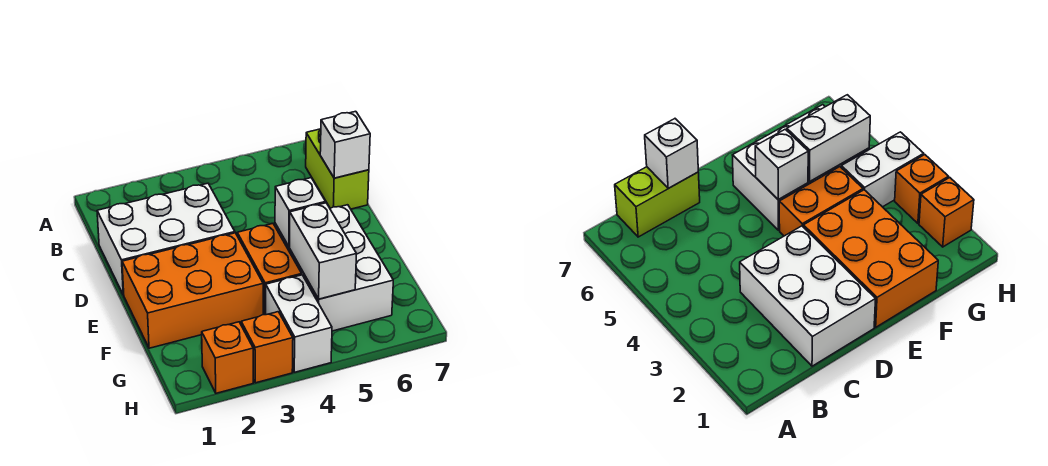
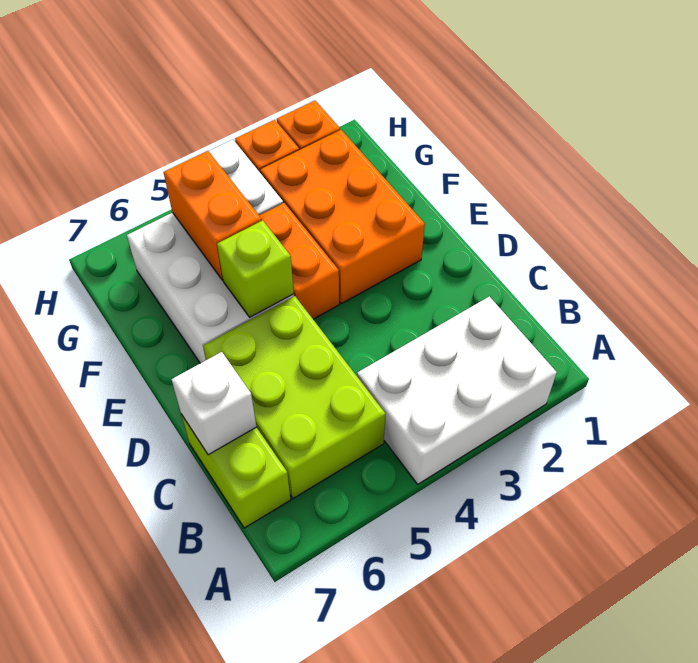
none -> lime 2x3 brick [203,296,385,499]
white 2x3 brick [97,183,235,295] -> white 2x3 brick moved to [357,296,557,484]
orange 2x3 brick [122,233,263,348] -> orange 2x3 brick turned to [260,130,425,304]
white 1x1 brick [275,178,326,247] -> lime 1x1 brick [217,220,294,317]
white 1x2 brick [290,203,356,299] -> orange 1x2 brick [164,151,262,280]

